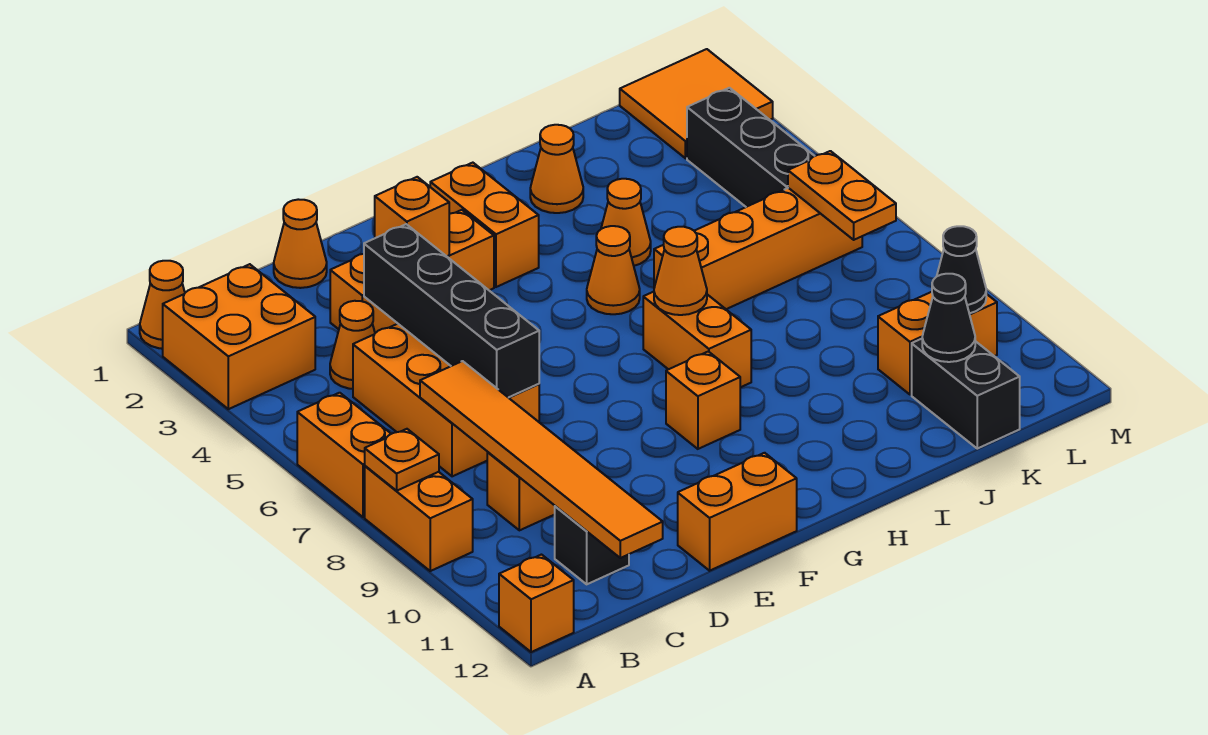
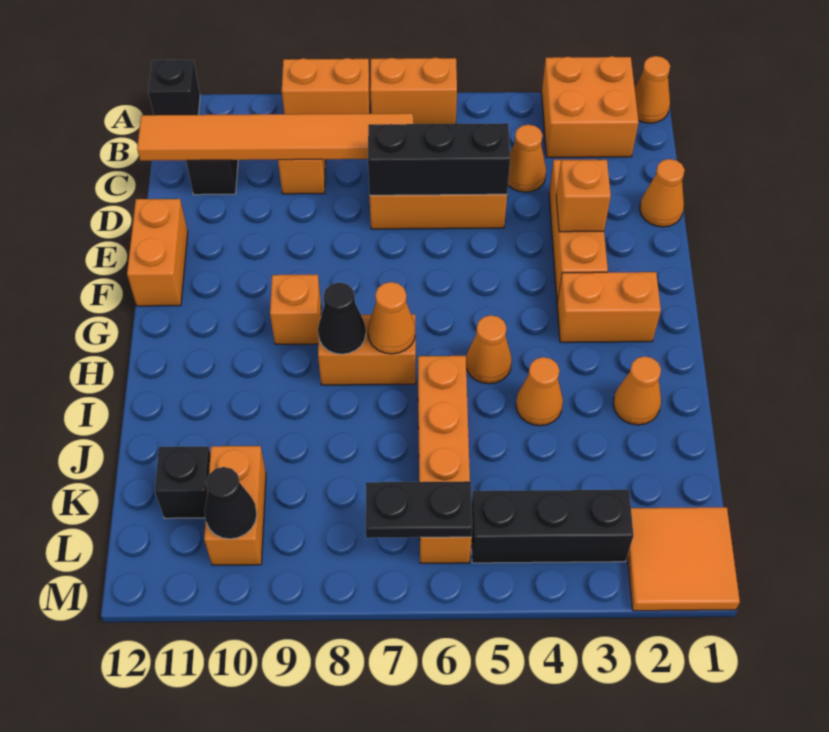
orange 1x1 plate [365,429,439,491] -> none
orange 1x1 brick [499,555,574,652] -> black 1x1 brick [148,59,200,115]
black 1x4 brick [364,224,539,398] -> black 1x3 brick [368,123,510,195]
black 1x2 brick [912,339,1020,449] -> black 1x1 brick [155,446,210,518]
black 1x1 cone [922,274,975,362] -> black 1x1 cone moved to [318,282,366,354]
orange 1x2 plate [788,151,896,240] -> black 1x2 plate [366,481,472,538]

